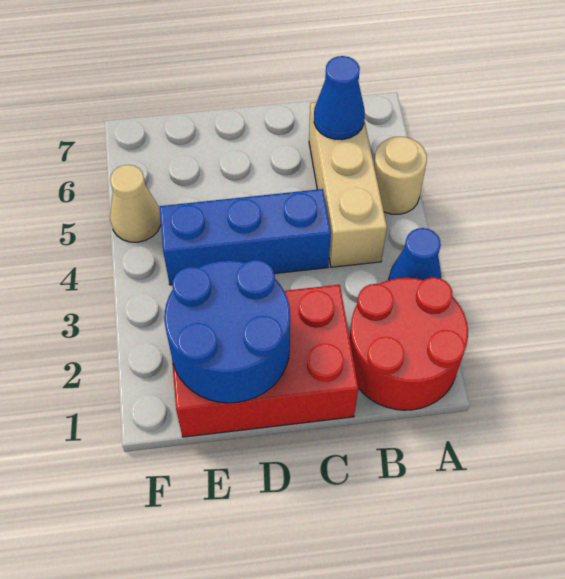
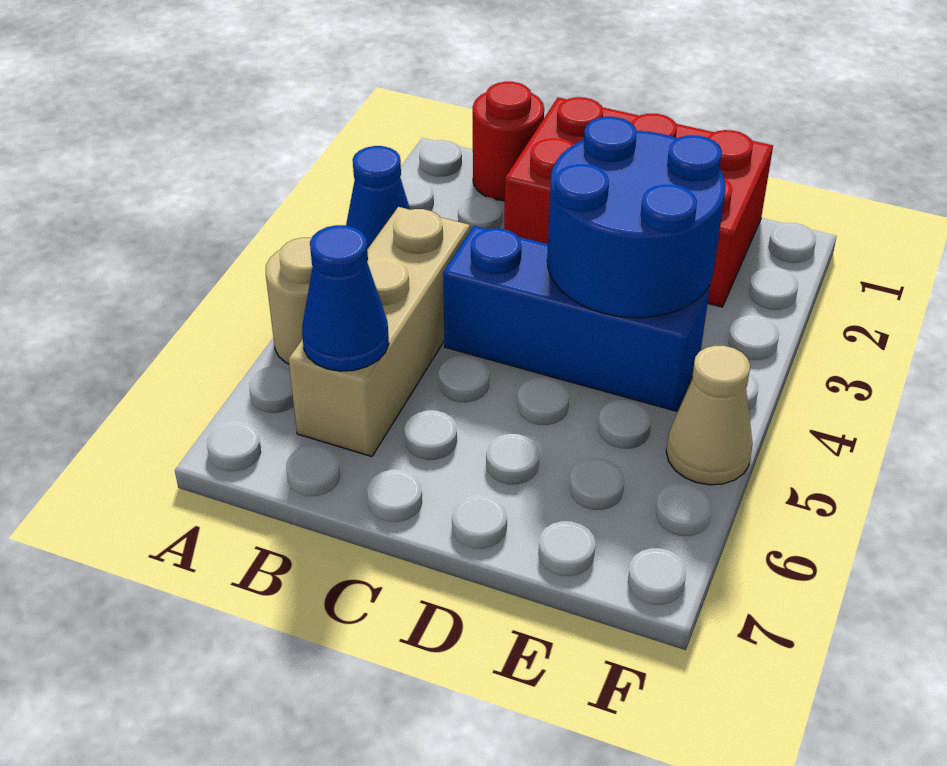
red 2x2 round brick [349,277,468,410] -> red 1x1 round brick [473,82,544,201]
blue 2x2 round brick [164,260,290,403] -> blue 2x2 round brick moved to [547,117,725,318]

